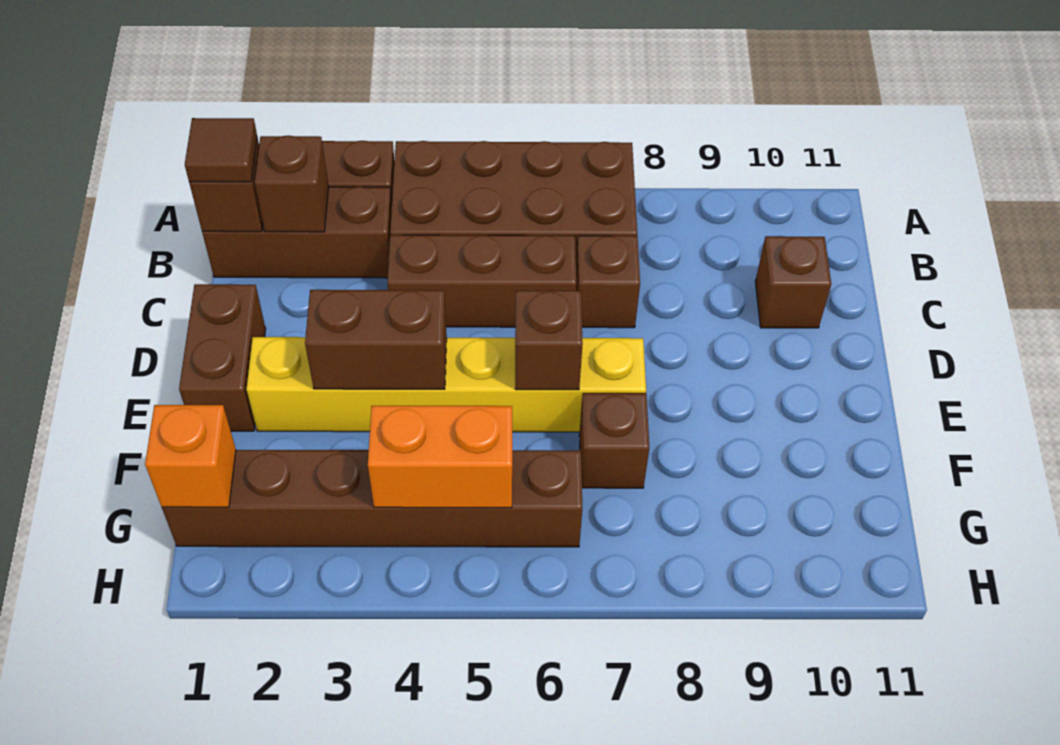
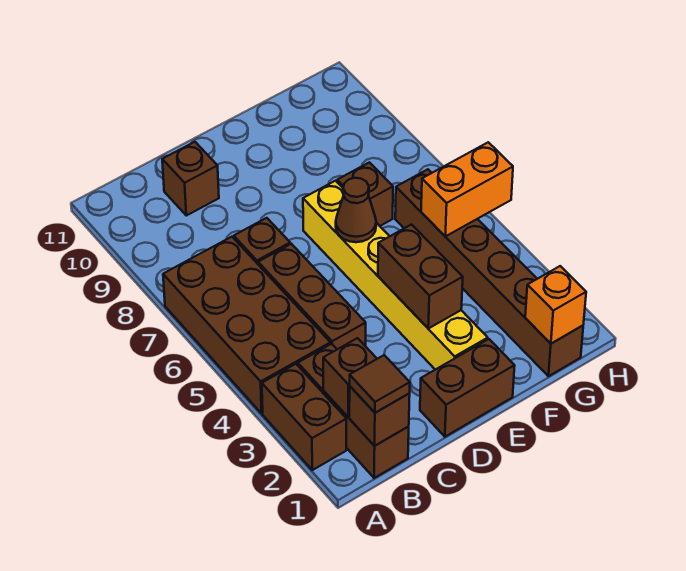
brown 1x1 brick [515,290,583,390] -> brown 1x1 cone [336,178,376,242]
orange 1x2 brick [368,406,512,508] -> orange 1x2 brick turned to [421,142,513,236]

